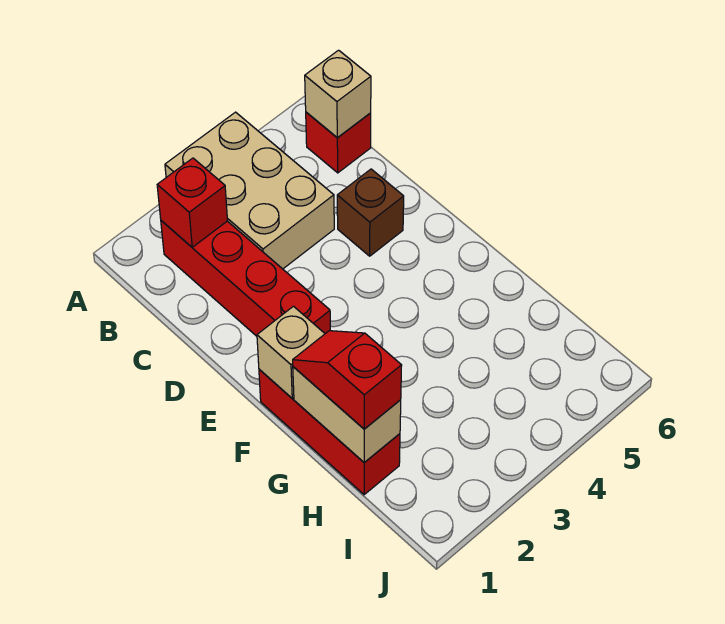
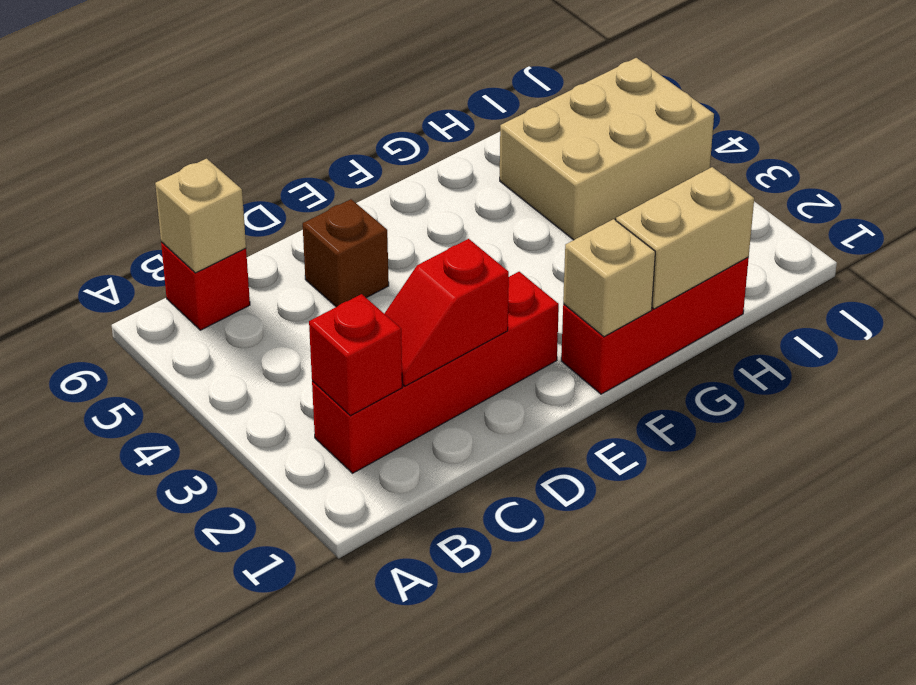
tan 2x3 brick [165,112,334,269] -> tan 2x3 brick moved to [500,58,714,240]
red 1x2 slope [293,331,402,429] -> red 1x2 slope moved to [384,239,509,386]

